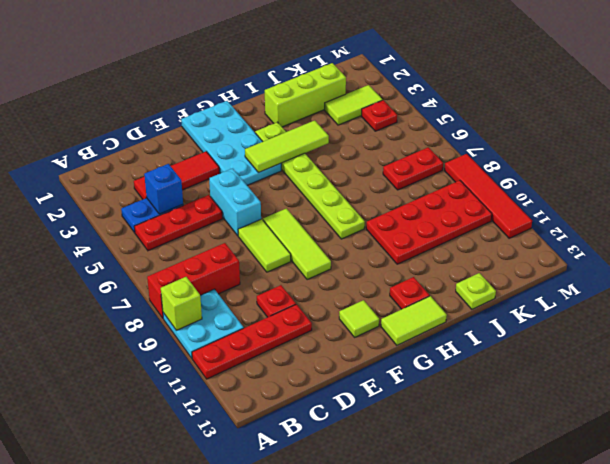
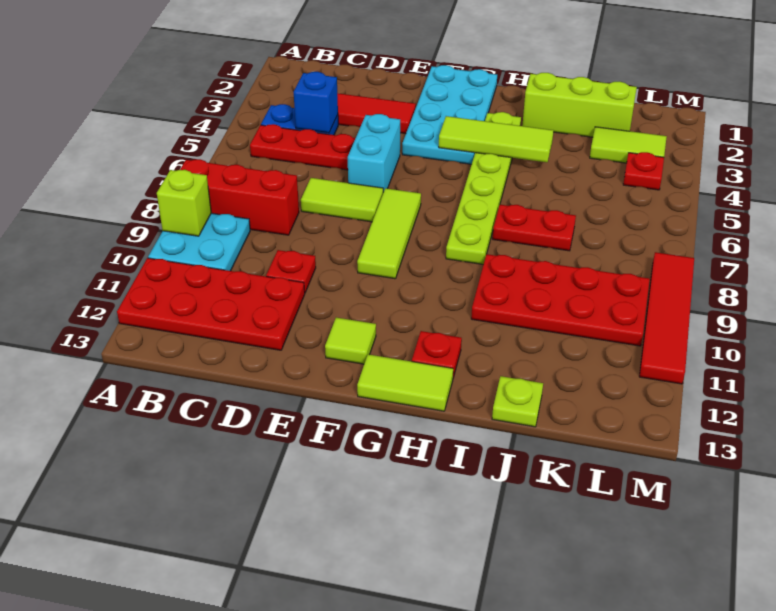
red 1x4 plate [192,304,312,379] -> red 2x4 plate [117,258,305,350]
lime 1x2 tile [238,219,291,272] -> lime 1x2 tile turned to [301,178,383,222]
red 1x2 plate [383,147,443,190] -> red 1x2 plate moved to [493,205,576,251]

